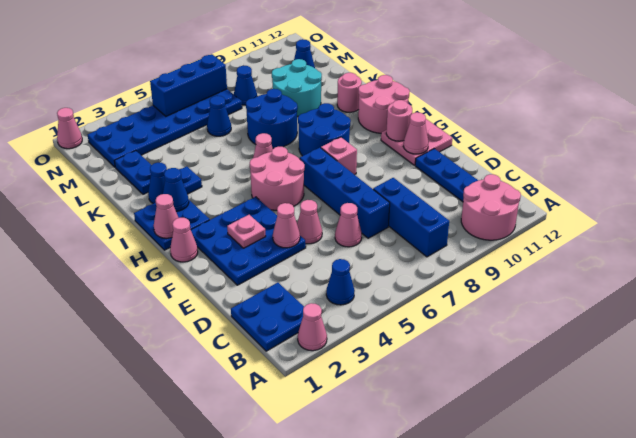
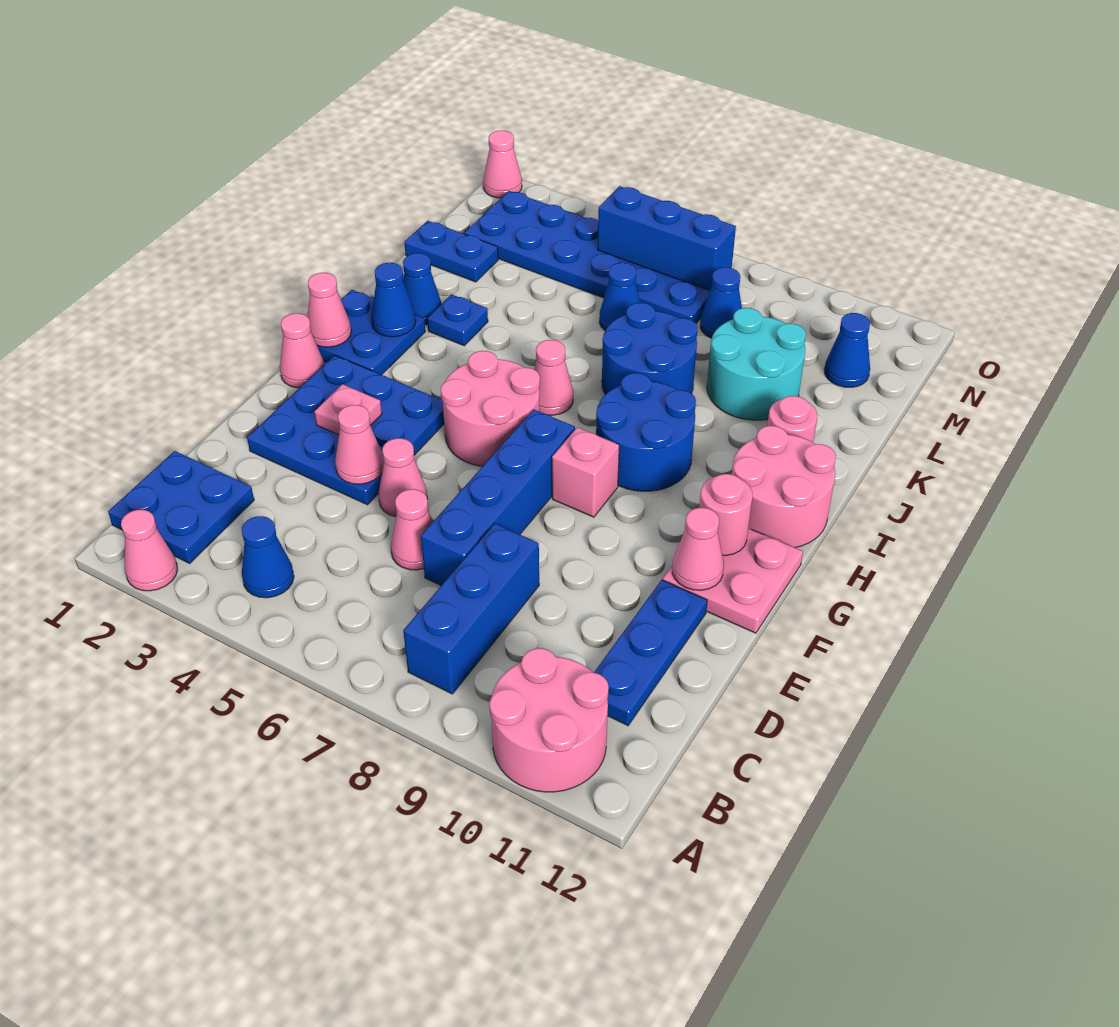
blue 1x2 plate [115,151,151,194] -> blue 1x2 plate turned to [404,221,498,282]

